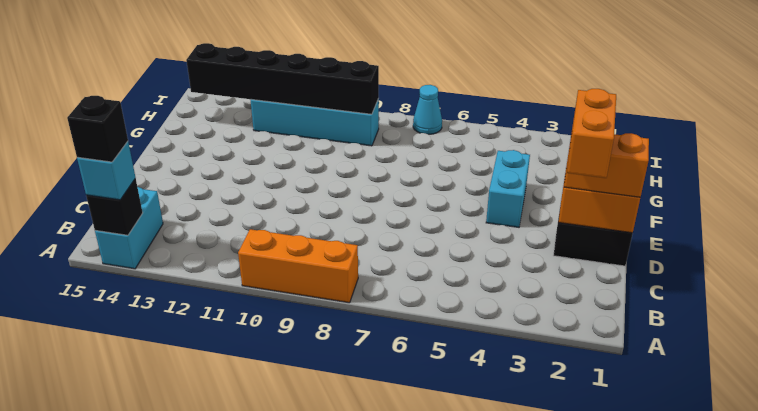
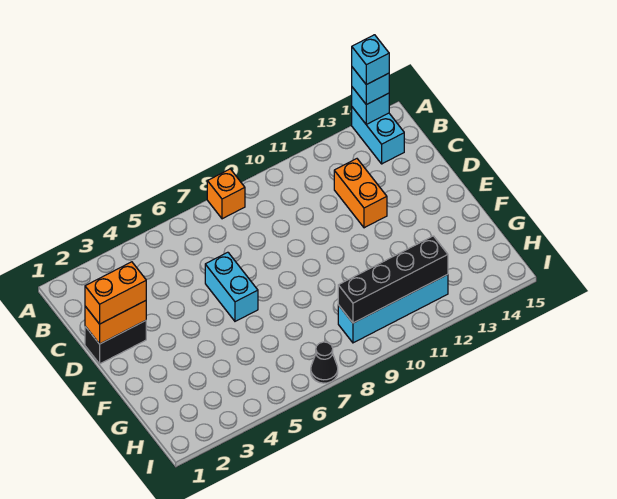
orange 1x3 brick [238,229,358,303] -> orange 1x1 brick [207,169,245,219]
black 1x1 brick [86,179,143,235] -> cyan 1x1 brick [352,87,389,125]
black 1x1 brick [67,96,128,162] -> cyan 1x1 brick [352,35,389,85]
orange 1x2 brick [567,89,616,178] -> orange 1x2 brick moved to [334,159,387,228]
cyan 1x2 brick [486,150,530,227] -> cyan 1x2 brick moved to [205,252,258,321]
black 1x6 brick [186,43,379,114] -> black 1x4 brick [338,236,448,323]
cyan 1x1 cone [413,85,442,134] -> black 1x1 cone [311,342,338,383]

